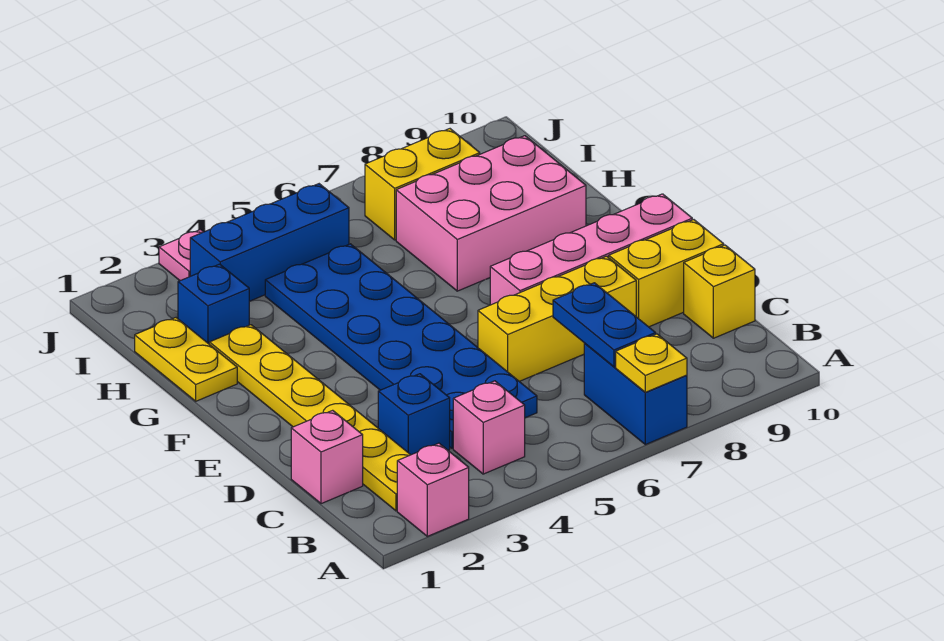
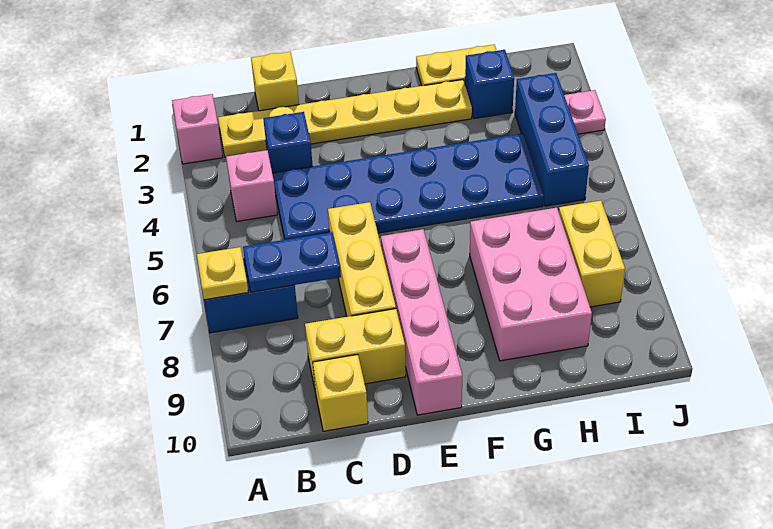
pink 1x1 brick [291,410,363,504] -> yellow 1x1 brick [251,52,299,111]
yellow 1x2 brick [609,220,724,327] -> yellow 1x2 brick turned to [305,309,406,388]

